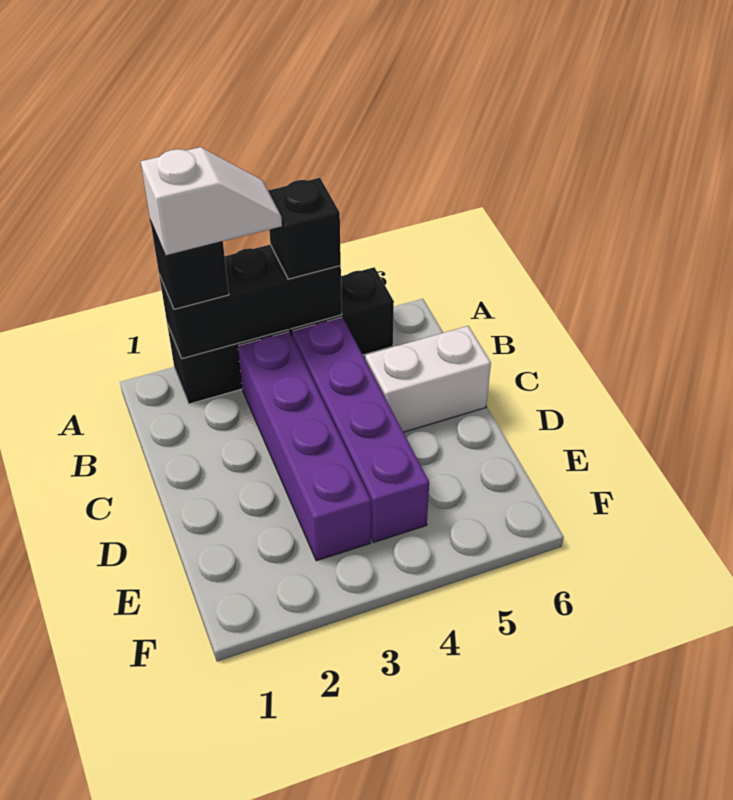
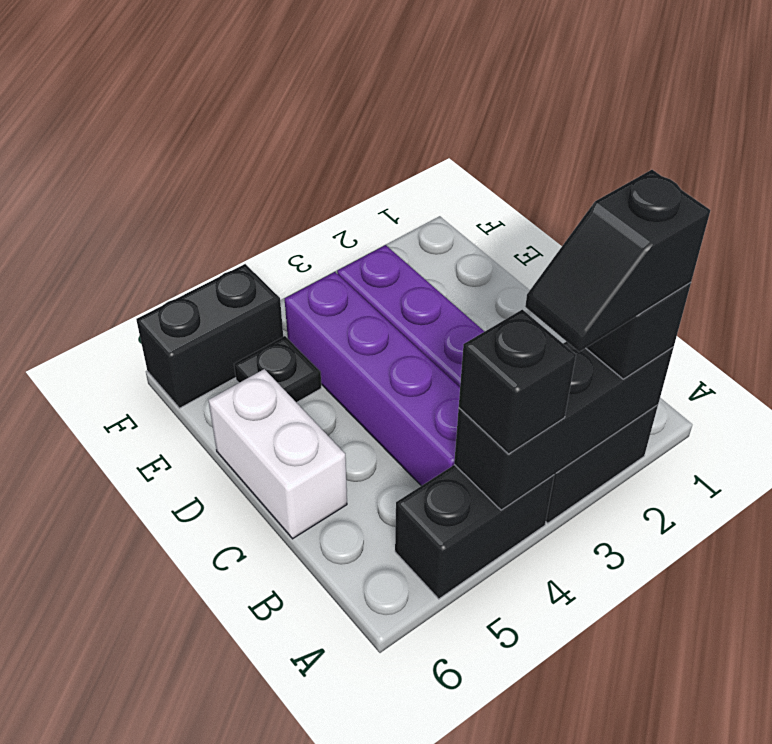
white 1x2 slope [141,147,282,256] -> black 1x2 slope [525,170,710,352]
white 1x2 brick [365,326,491,432] -> white 1x2 brick turned to [208,369,347,539]
none -> black 1x1 plate [234,336,321,403]
none -> black 1x2 brick [136,264,283,408]

